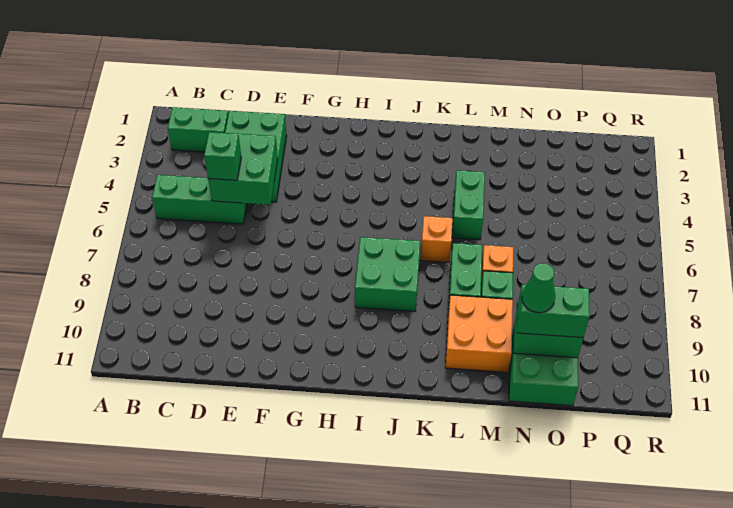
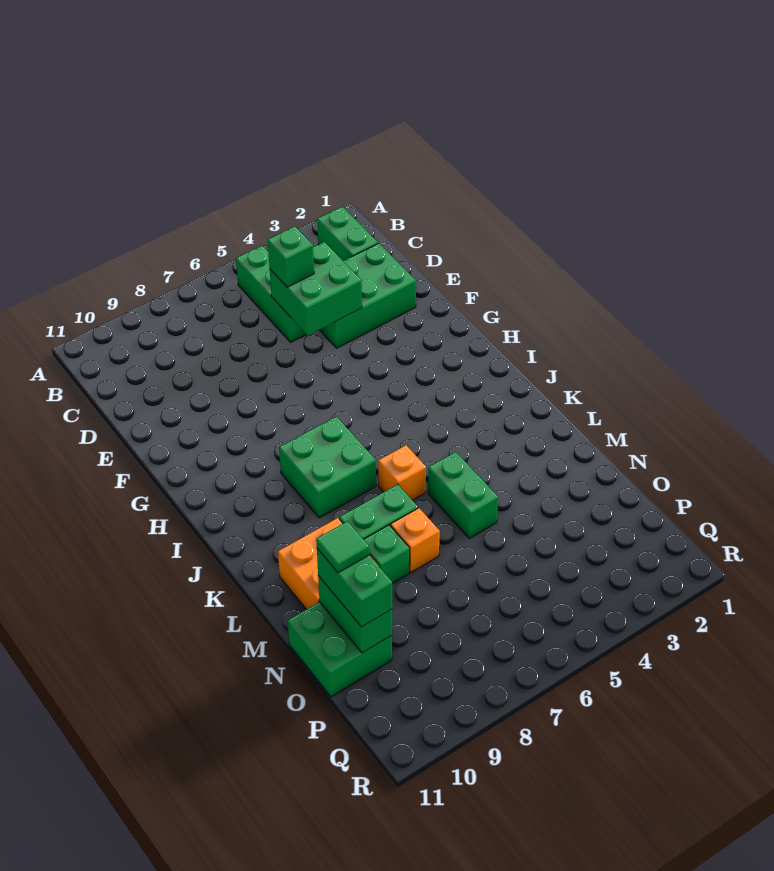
green 1x2 brick [452,170,485,240] -> green 1x2 brick turned to [428,452,498,538]
green 1x1 cone [522,263,555,313] -> green 1x1 tile [316,521,369,573]

